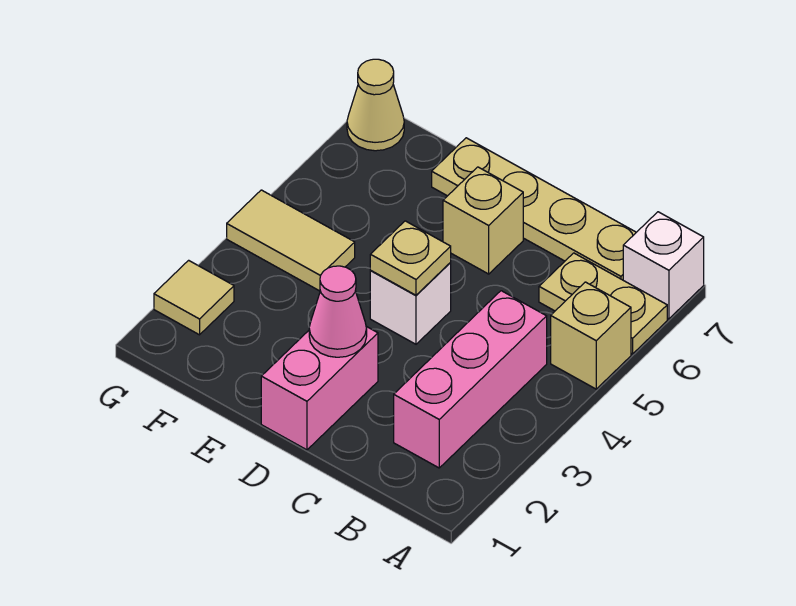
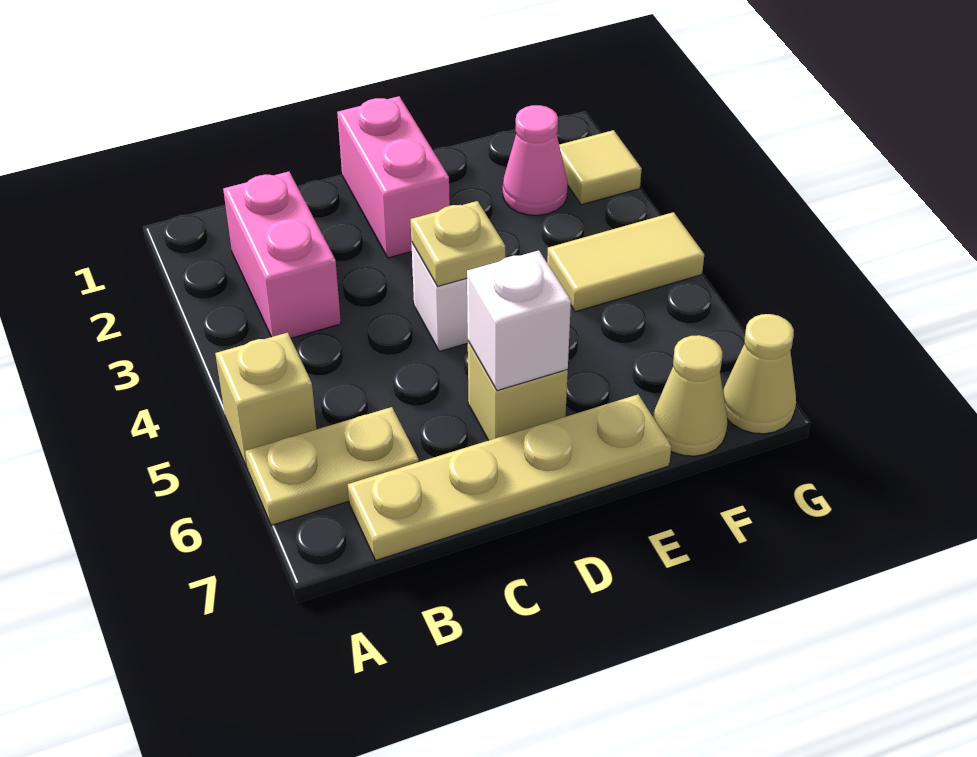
white 1x1 brick [623,212,704,319] -> white 1x1 brick moved to [467,250,571,391]
pink 1x3 brick [394,291,547,468] -> pink 1x2 brick [223,172,341,338]
pink 1x1 cone [309,266,367,357] -> pink 1x1 cone moved to [503,105,568,215]
none -> tan 1x1 cone [653,335,727,456]

